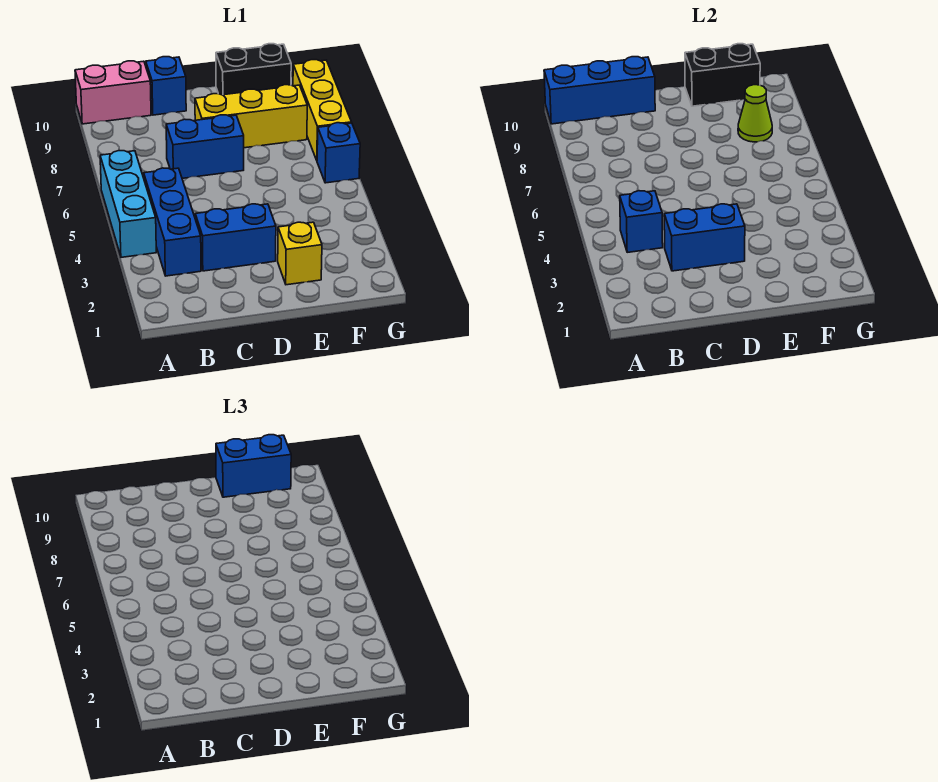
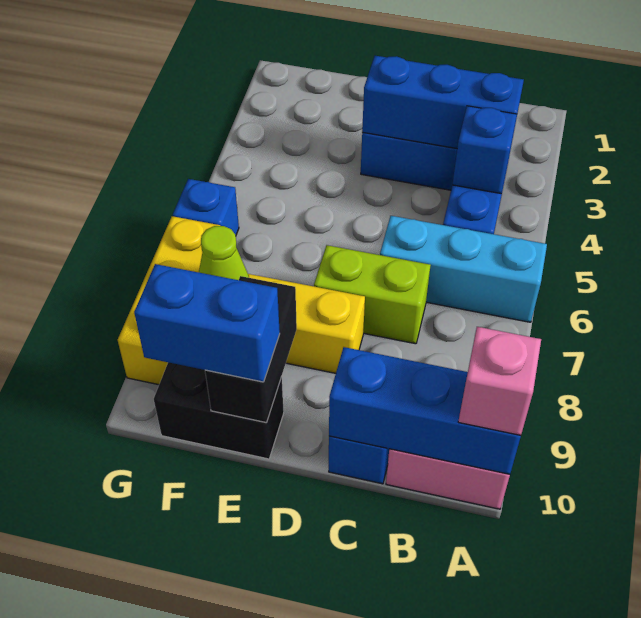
cyan 1x3 brick [100,151,156,257] -> cyan 1x3 brick turned to [380,216,547,322]
none -> pink 1x1 brick [458,327,541,435]
blue 1x2 brick [664,204,745,271] -> blue 1x3 brick [362,56,524,148]
blue 1x2 brick [166,115,244,178] -> lime 1x2 brick [314,245,431,344]
yellow 1x1 brick [278,222,322,285] -> none
black 1x2 brick [685,44,760,106] -> black 1x2 brick turned to [205,276,297,423]

